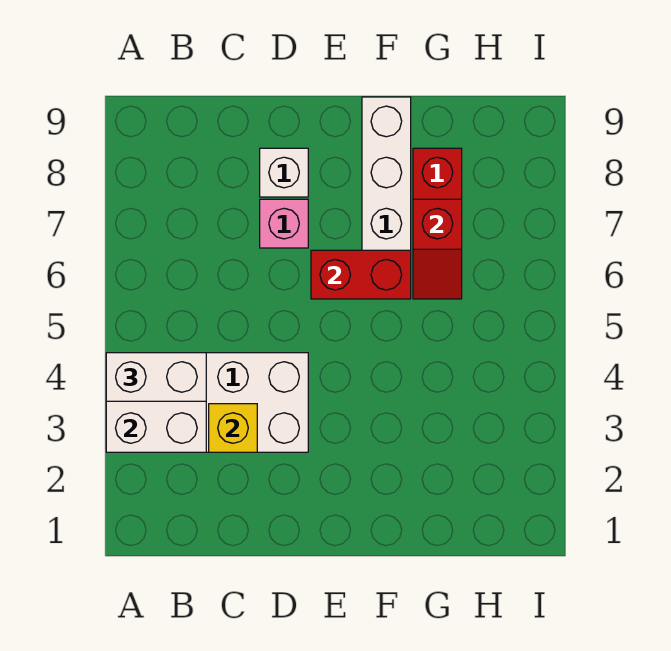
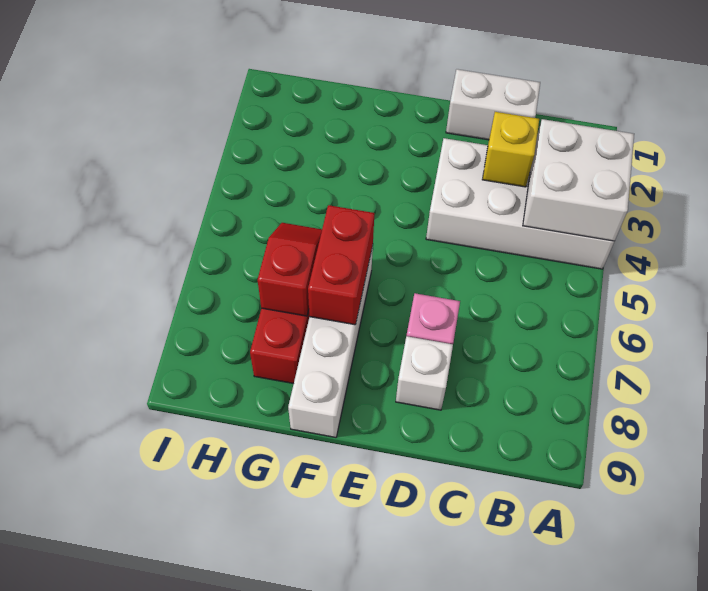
white 1x2 brick [106,353,206,401] -> white 1x2 brick moved to [446,69,540,140]
red 1x2 brick [311,250,411,299] -> red 1x2 brick turned to [308,205,374,325]

